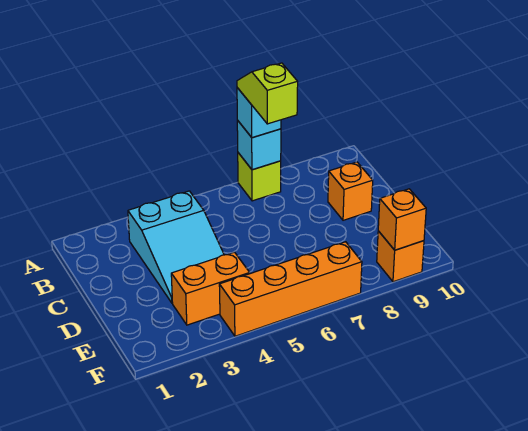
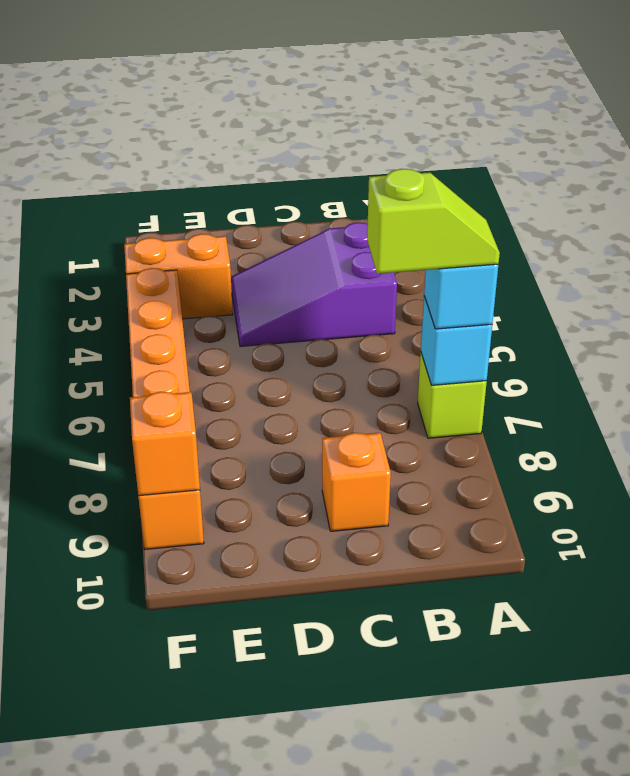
cyan 2x3 slope [128,191,224,303] -> purple 2x3 slope [231,222,397,347]
orange 1x2 brick [171,252,250,325] -> orange 1x2 brick turned to [124,234,233,319]

